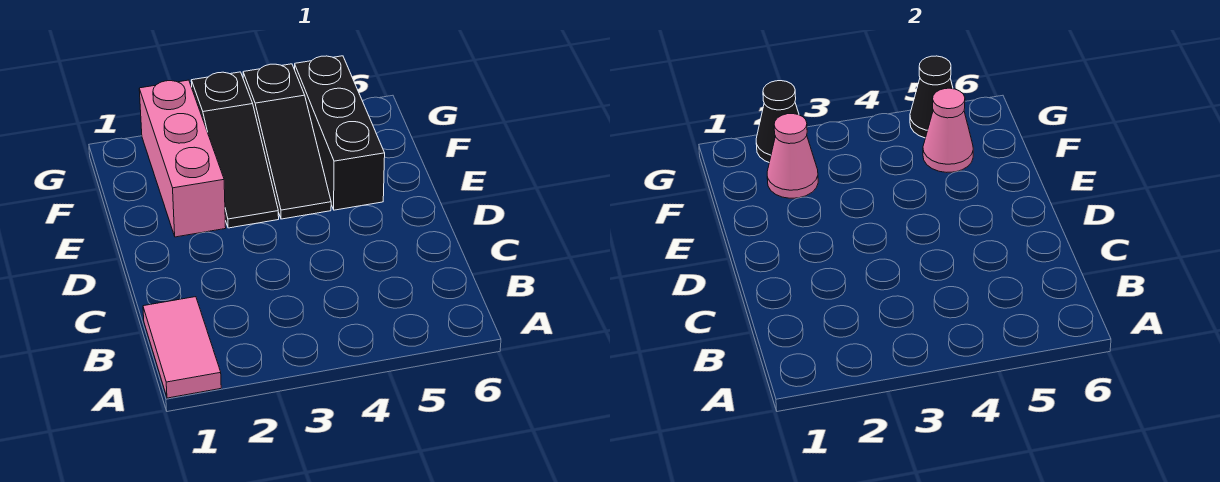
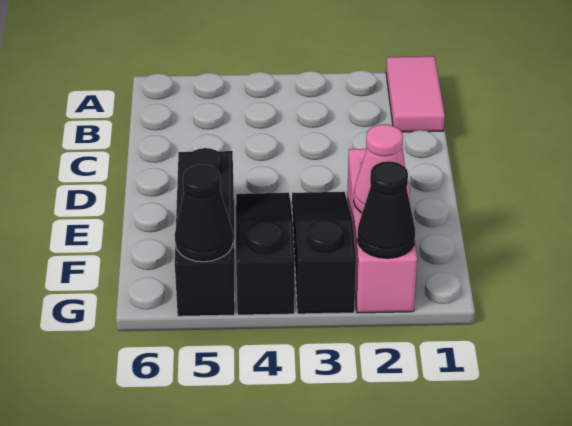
pink 1x1 cone [923,88,973,172] -> none

